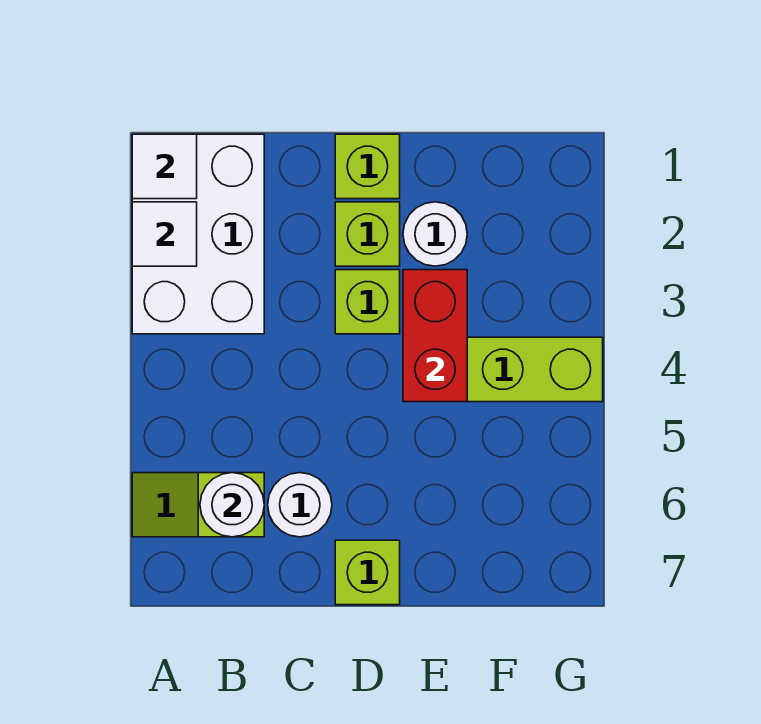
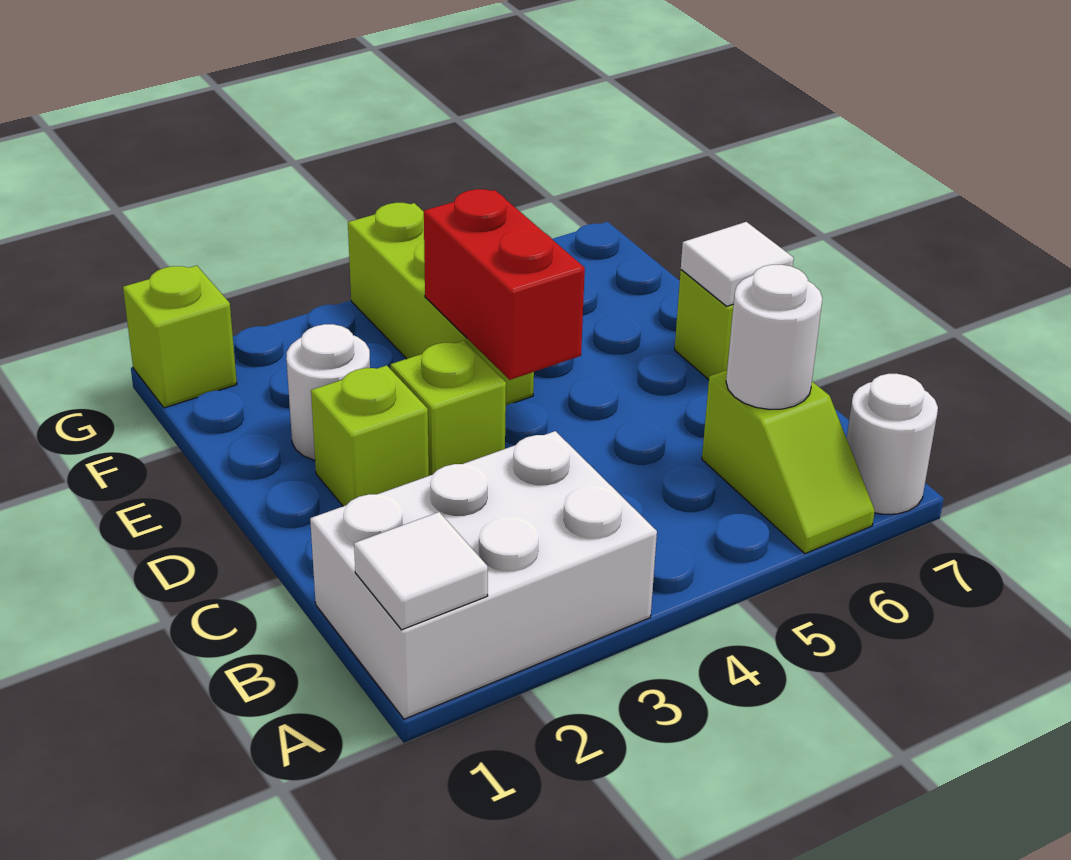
white 1x1 tile [132,202,197,266] -> white 1x1 tile moved to [681,222,794,306]
white 1x1 round brick [268,473,332,537] -> white 1x1 round brick moved to [847,374,938,514]
lime 1x1 brick [335,134,400,199] -> lime 1x1 brick moved to [123,266,237,408]
red 1x2 brick [403,270,467,402] -> red 1x2 brick turned to [424,189,585,380]

